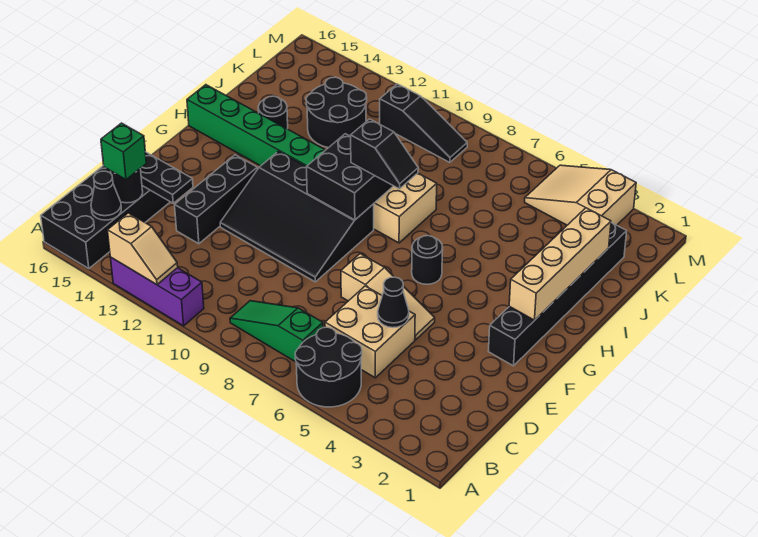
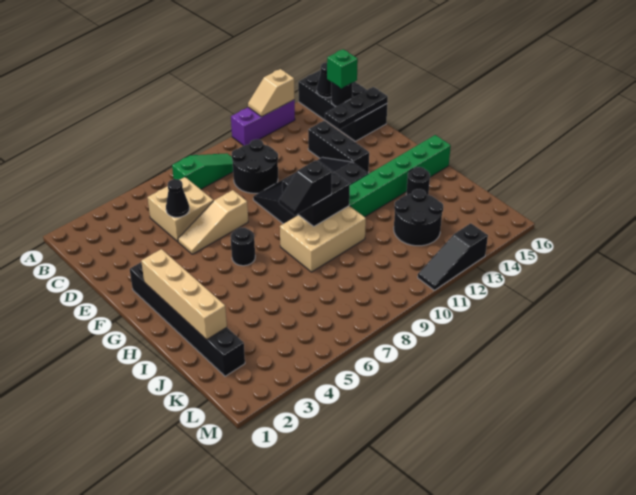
black 2x2 round brick [295,327,362,407] -> black 2x2 round brick moved to [232,139,278,193]
tan 2x3 slope [525,165,636,225] -> none
black 1x3 slope [380,84,467,162] -> black 1x3 slope moved to [418,223,488,290]

